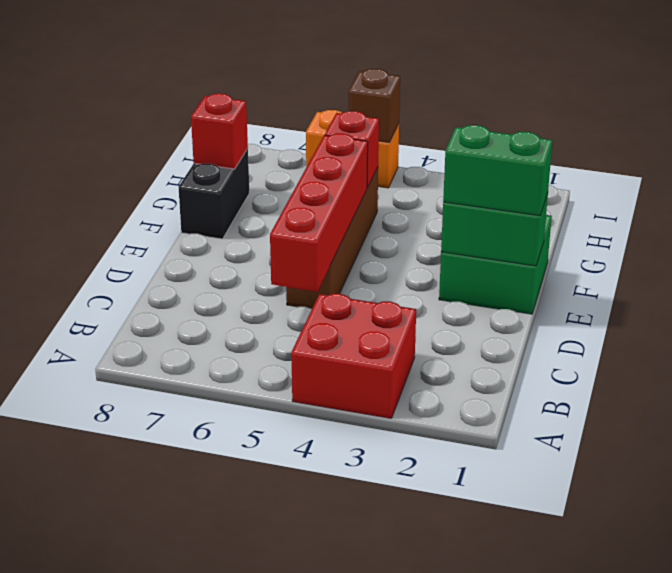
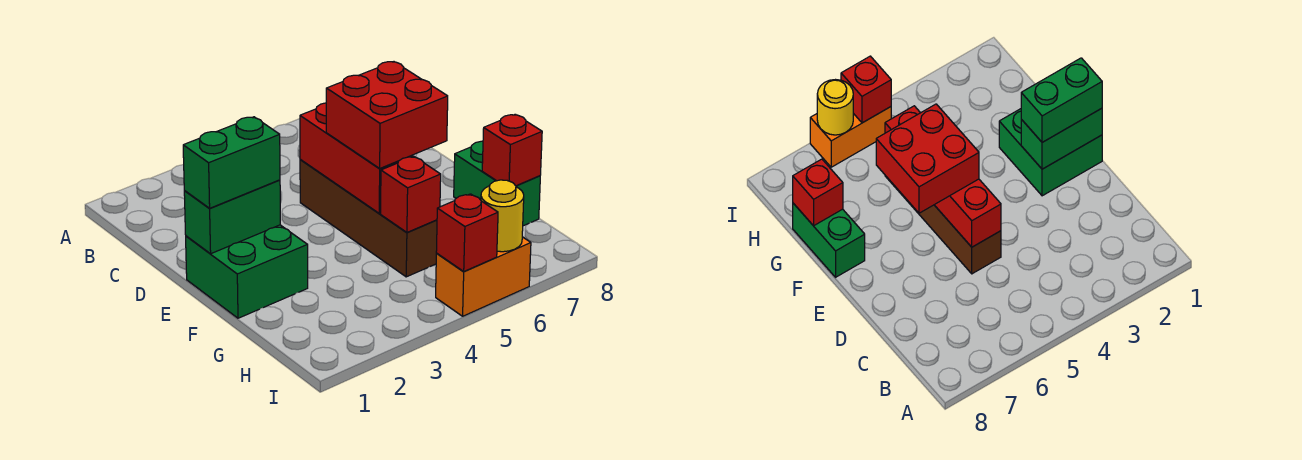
red 2x2 brick [291,294,416,418] -> red 2x2 brick moved to [326,62,448,169]
red 1x4 brick [270,133,368,291] -> red 1x3 brick [300,103,413,213]
black 1x2 brick [178,148,249,239] -> green 1x2 brick [454,141,540,226]
brown 1x1 brick [349,69,400,142] -> red 1x1 brick [436,194,498,272]
none -> yellow 1x1 round brick [481,180,524,252]

